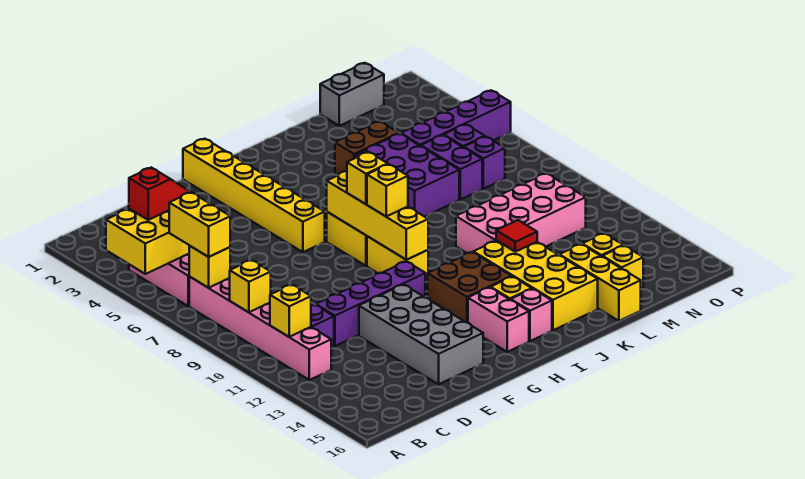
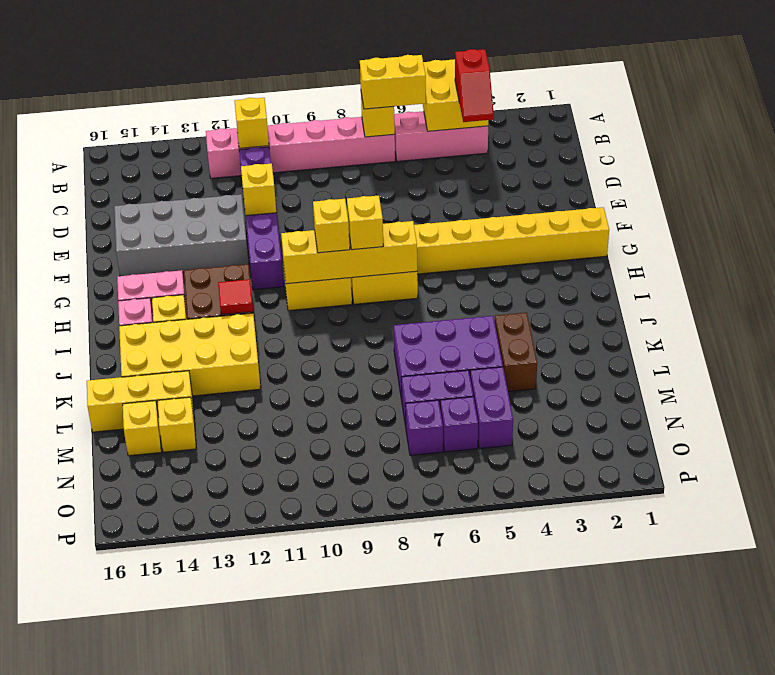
yellow 1x1 brick [230,260,271,312] -> yellow 1x1 brick moved to [241,163,276,216]
pink 2x4 brick [456,173,586,253] -> none
red 1x1 tile [496,220,537,252] -> red 1x1 tile moved to [218,279,253,315]
grey 1x2 brick [320,63,384,126] -> none
purple 1x4 brick [401,90,511,146] -> purple 1x2 brick [470,367,513,448]

